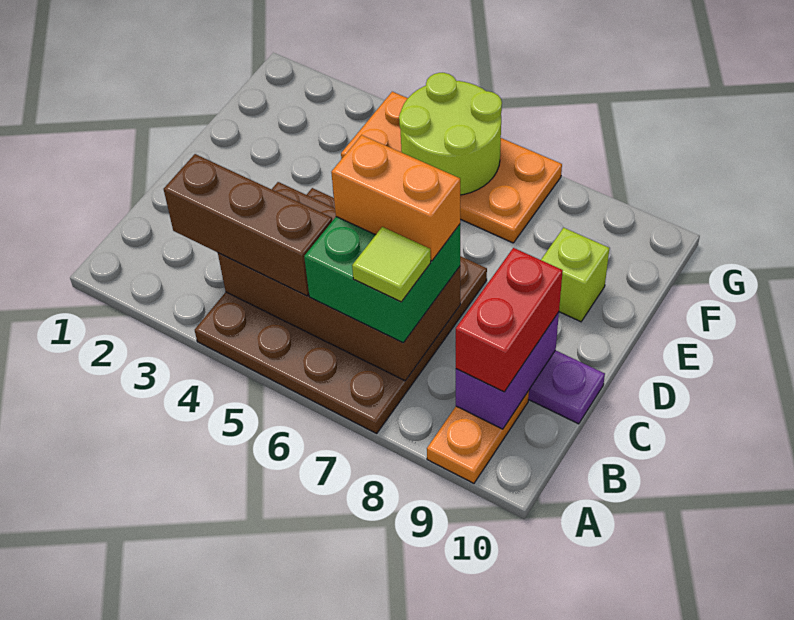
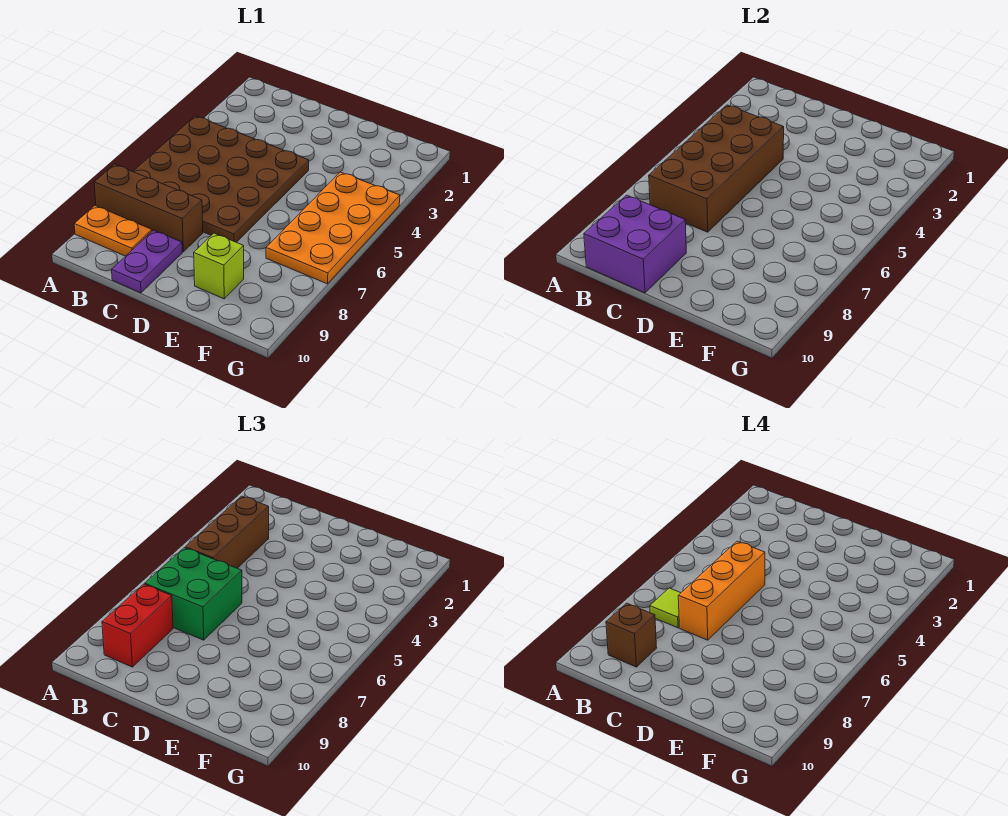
none -> brown 1x3 brick [94,164,203,252]
purple 1x2 brick [456,312,559,429] -> purple 2x2 brick [584,195,686,293]
red 1x2 brick [455,248,563,392] -> red 1x2 brick turned to [102,584,173,667]
none -> brown 1x1 brick [606,603,657,667]
orange 1x2 brick [331,135,460,261] -> orange 1x3 brick [678,541,765,640]
lime 2x2 round brick [399,73,502,195] -> none

